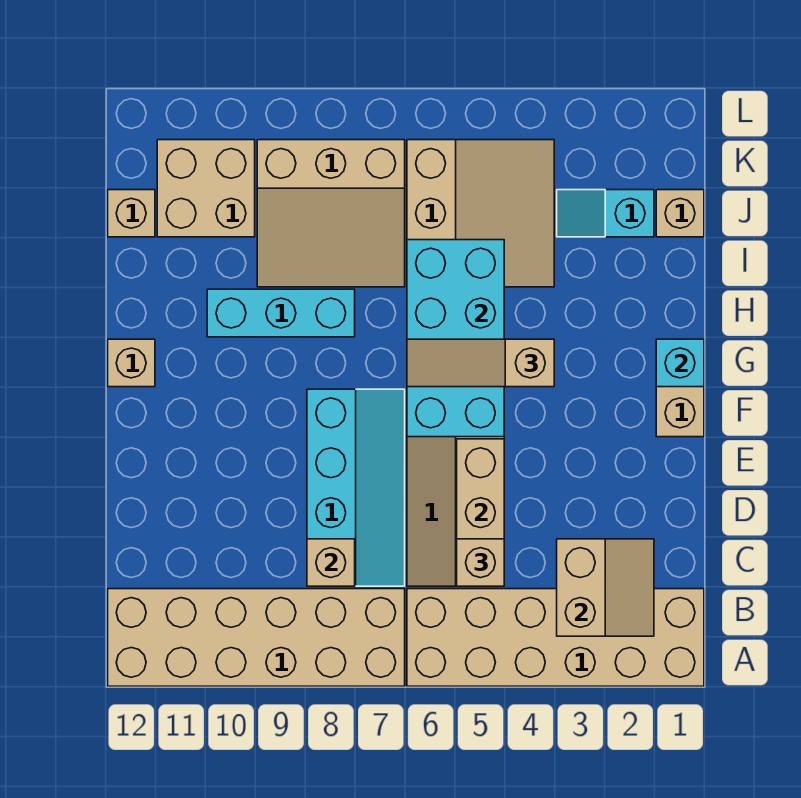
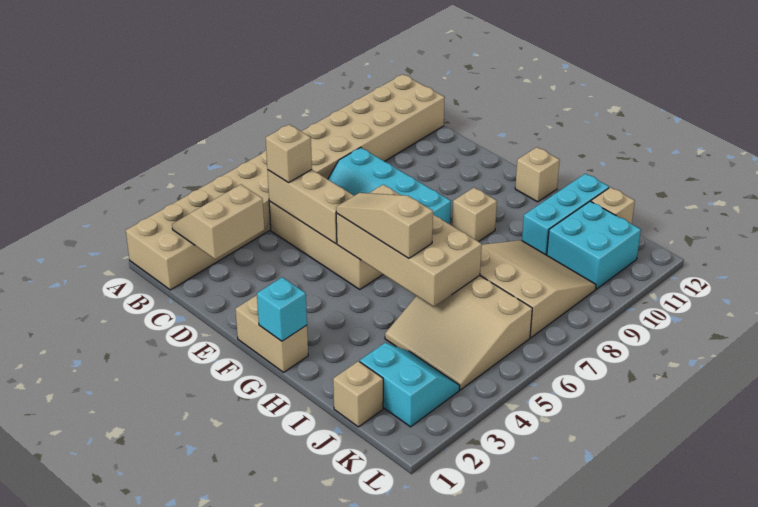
tan 2x2 slope [557,539,654,636] -> tan 2x2 slope turned to [172,184,264,259]
tan 1x1 brick [307,539,355,586] -> tan 1x1 brick moved to [452,188,497,242]
cyan 2x4 brick [407,240,504,437] -> tan 2x4 brick [336,185,482,307]
tan 1x3 slope [407,339,554,387] -> tan 1x3 slope turned to [336,193,433,258]
cyan 1x3 brick [207,289,355,337] -> cyan 1x3 brick moved to [522,174,609,255]
tan 3x3 slope [257,140,405,287] -> tan 3x3 slope turned to [480,240,596,338]
cyan 1x2 slope [557,190,654,237] -> cyan 2x2 slope [360,343,460,427]
tan 2x2 brick [157,140,255,237] -> cyan 2x2 brick [547,201,641,289]

